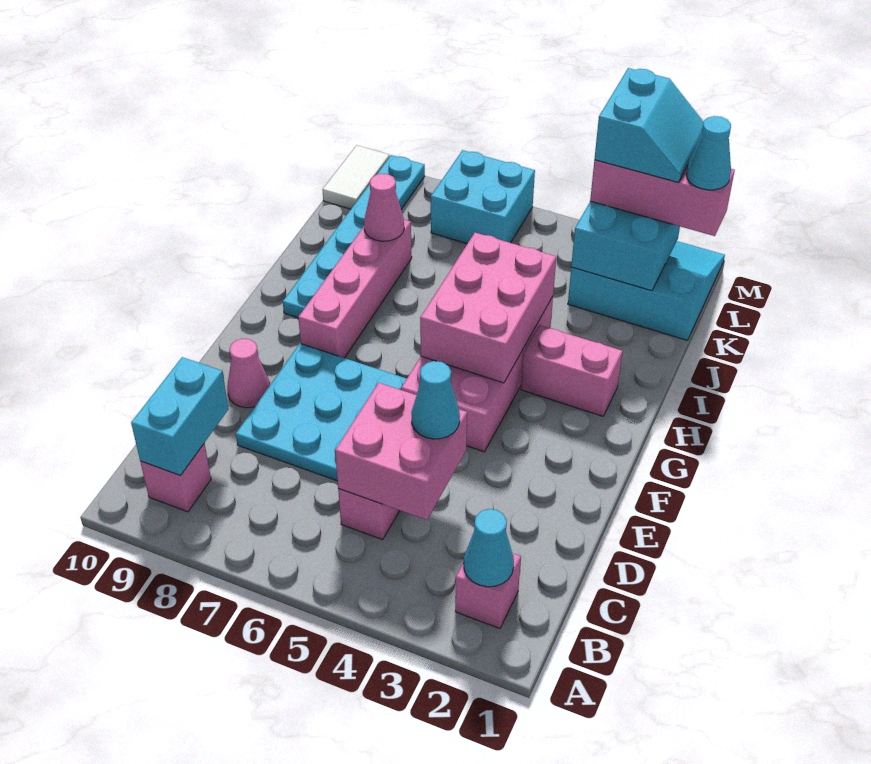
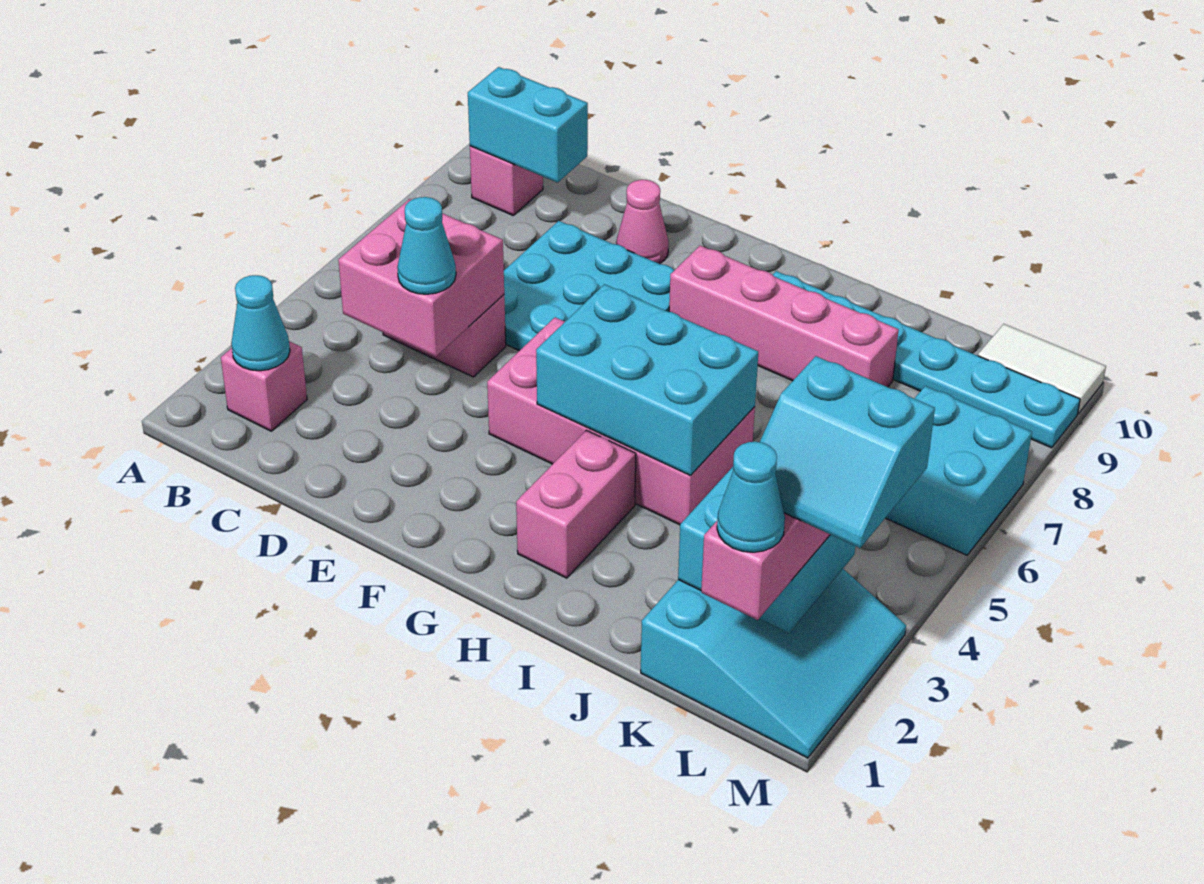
pink 2x3 brick [420,233,556,383] -> cyan 2x3 brick [536,284,758,476]
pink 1x1 cone [364,174,404,241] -> none

